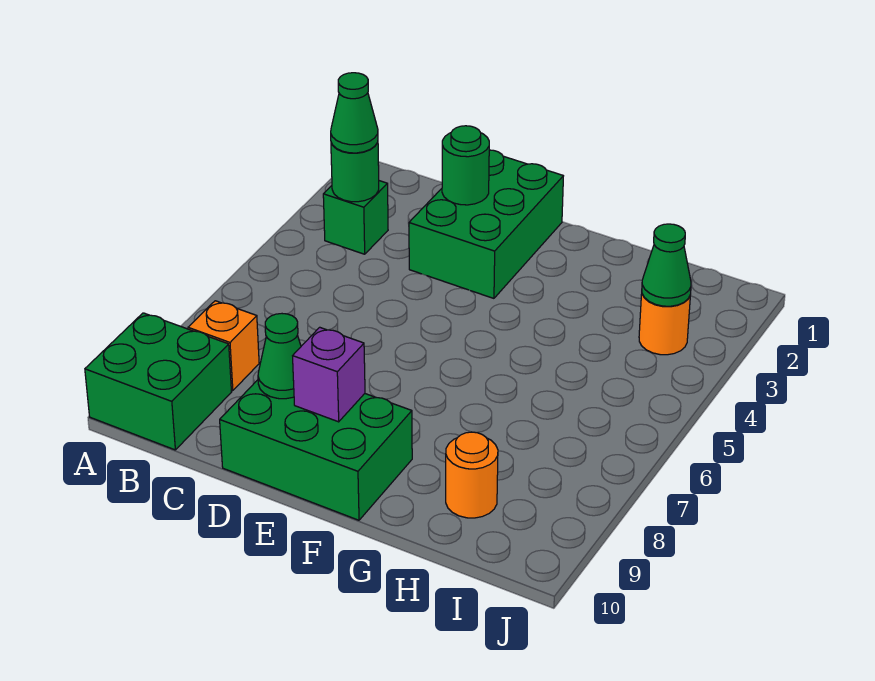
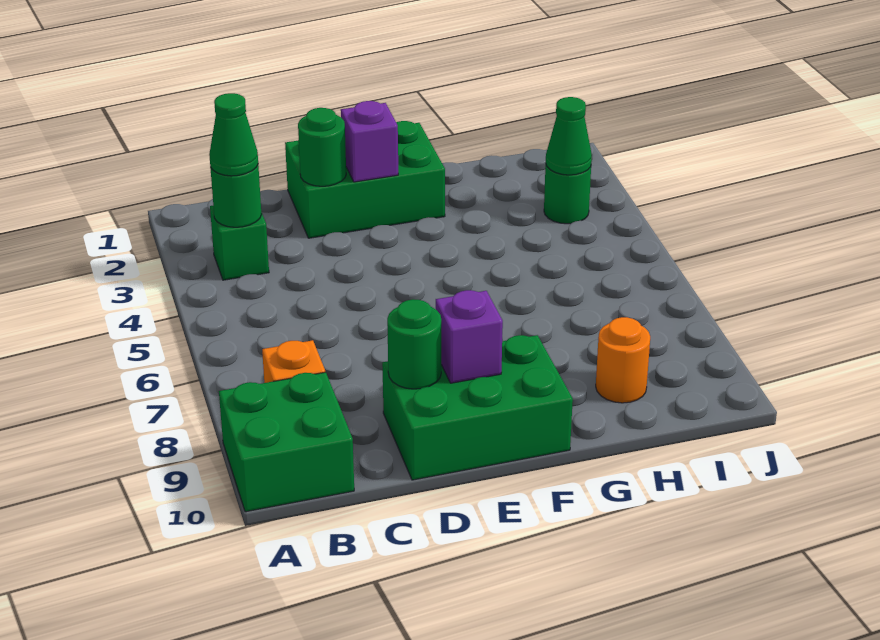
green 2x3 brick [409,150,563,298] -> green 2x3 brick turned to [285,121,445,238]
green 1x1 cone [258,314,301,399] -> green 1x1 round brick [387,299,441,389]
none -> purple 1x1 brick [341,101,398,182]
orange 1x1 round brick [639,294,690,355] -> green 1x1 round brick [544,165,591,224]

